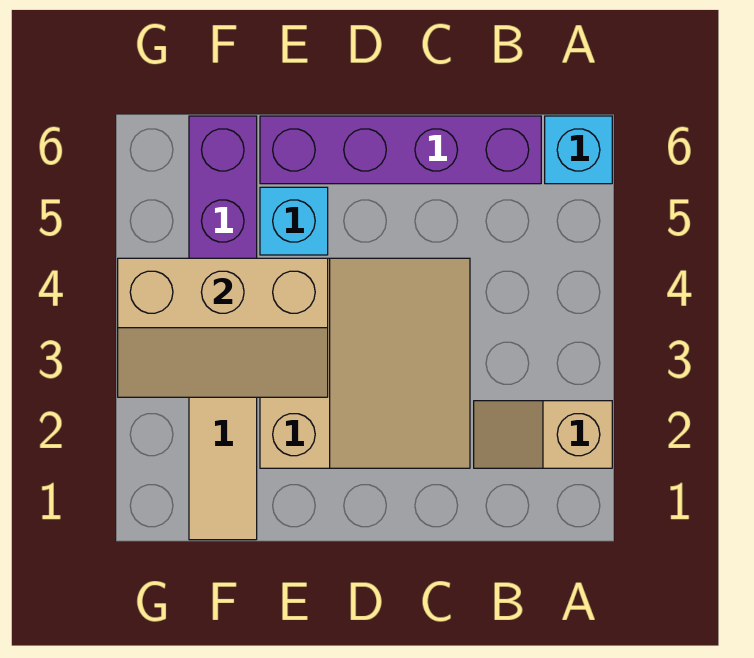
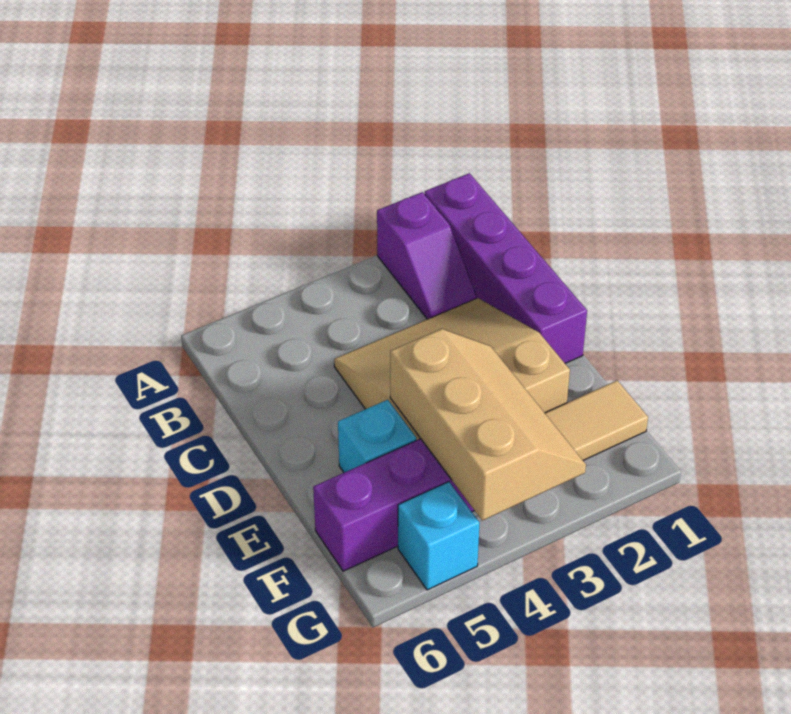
tan 1x2 slope [474,401,612,468] -> purple 1x2 slope [377,192,476,319]
cyan 1x1 brick [545,116,612,184] -> cyan 1x1 brick moved to [398,482,480,590]
purple 1x4 brick [260,116,541,184] -> purple 1x4 brick moved to [425,173,587,363]

